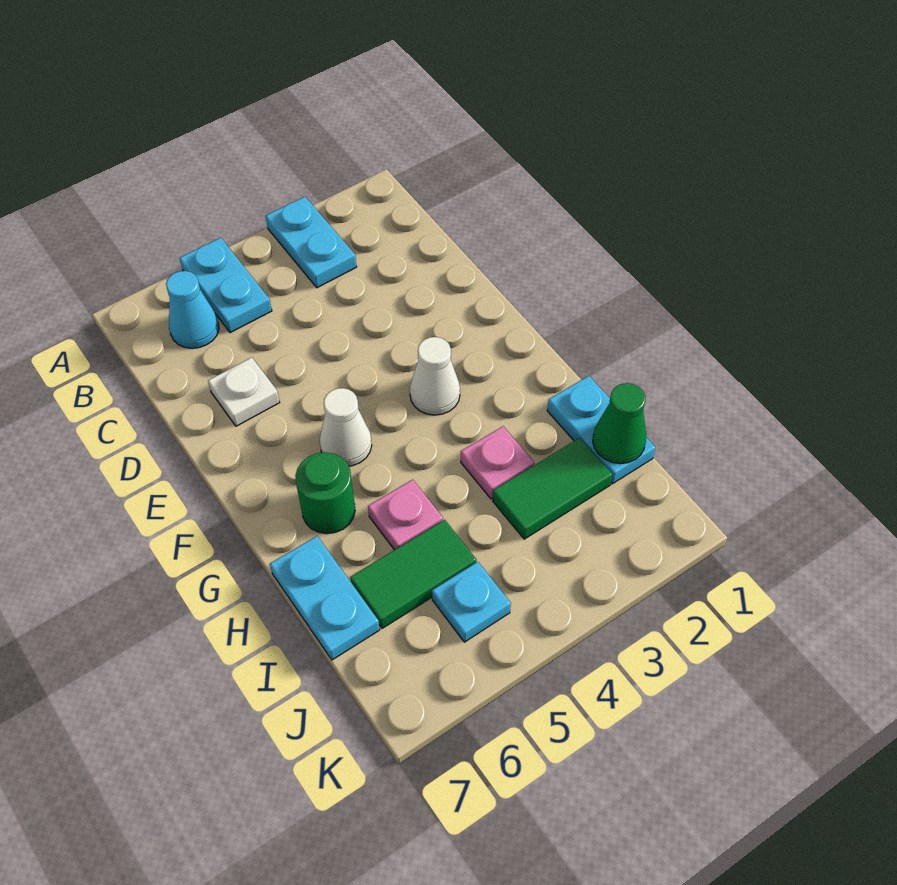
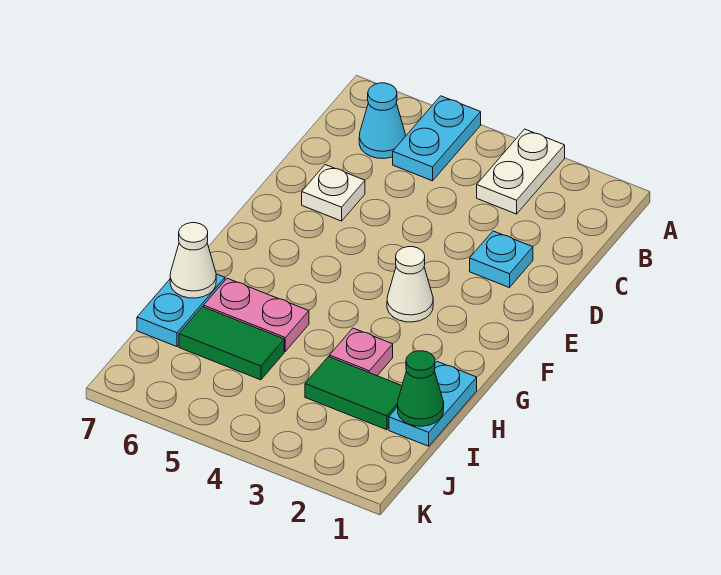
cyan 1x2 plate [266,197,356,288] -> white 1x2 plate [477,129,565,214]
white 1x1 cone [320,388,372,466] -> white 1x1 cone moved to [170,223,216,298]
green 1x1 round brick [295,452,355,534] -> none
pink 1x1 plate [368,480,443,550] -> pink 1x2 plate [204,278,309,351]
cyan 1x1 plate [432,562,511,642] -> cyan 1x1 plate moved to [470,231,533,288]

